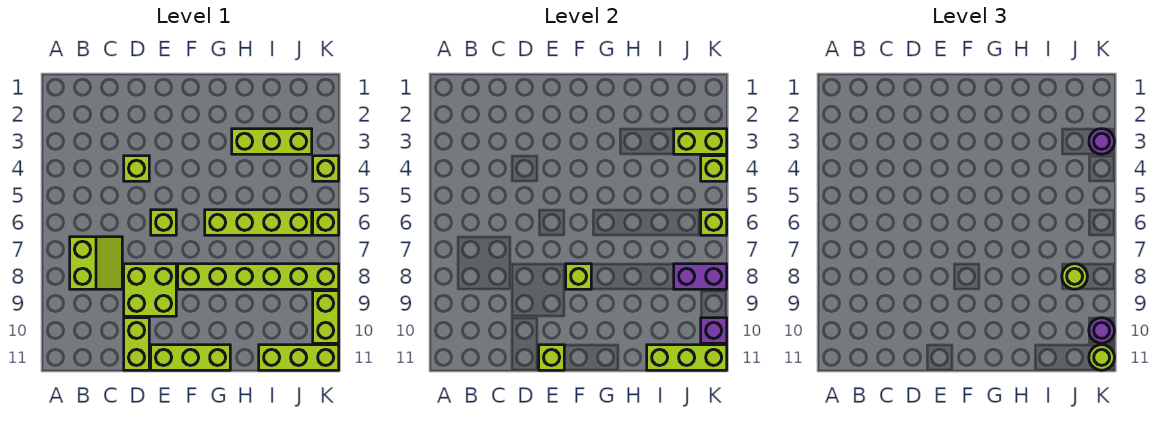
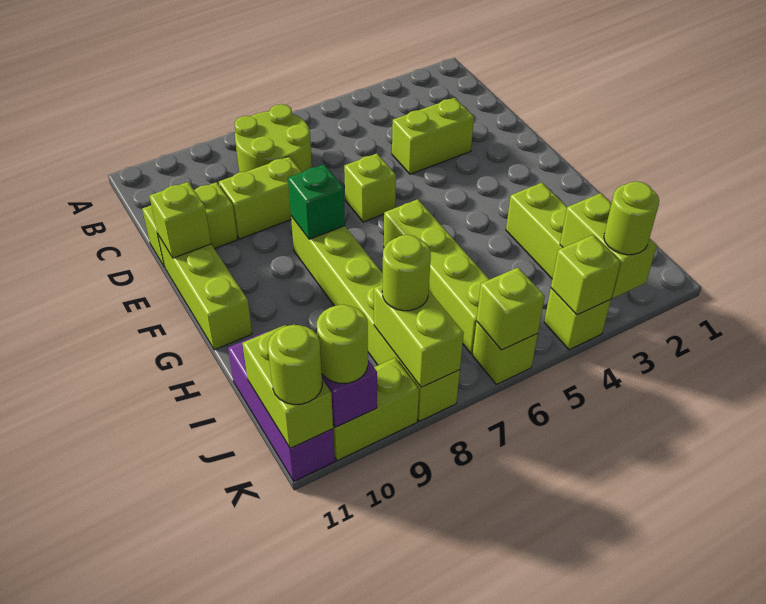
lime 2x2 slope [70,237,122,289] -> lime 2x2 round brick [235,104,312,172]
lime 1x1 brick [124,156,149,181] -> lime 1x2 brick [392,98,474,174]
lime 2x2 brick [124,264,176,316] -> lime 1x2 brick [219,157,302,239]
lime 1x1 brick [566,264,591,289] -> green 1x1 brick [288,164,345,239]
lime 1x3 brick [259,345,339,370] -> purple 1x3 brick [228,331,335,481]
lime 1x3 brick [647,345,727,370] -> lime 1x2 brick [242,325,333,448]
purple 1x2 brick [674,264,727,289] -> lime 1x2 brick [374,284,464,388]
purple 1x1 round brick [1089,129,1115,154] -> lime 1x1 round brick [604,181,659,255]
purple 1x1 round brick [1089,318,1114,343] -> lime 1x1 round brick [317,304,368,383]

